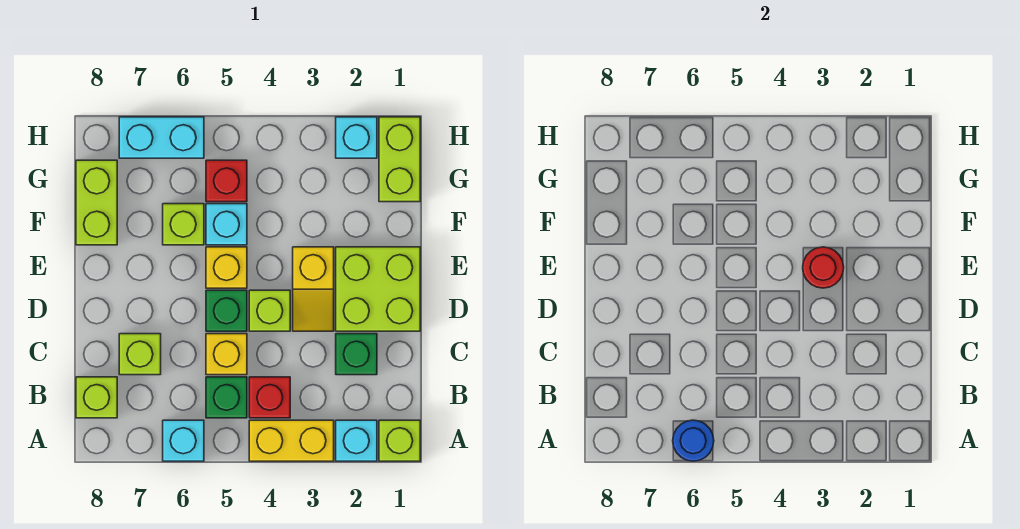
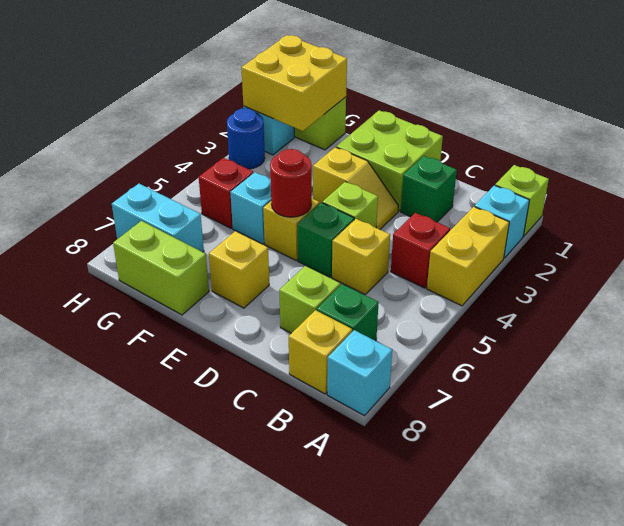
cyan 1x1 brick [163,420,204,461] -> cyan 1x1 brick moved to [327,330,392,416]
blue 1x1 round brick [673,420,714,461] -> blue 1x1 round brick moved to [227,108,265,169]
green 1x1 brick [206,377,247,418] -> green 1x1 brick moved to [317,284,379,341]
lime 1x1 brick [76,377,117,418] -> yellow 1x1 brick [289,310,352,394]
red 1x1 round brick [803,247,844,288] -> red 1x1 round brick moved to [270,149,312,217]
none -> yellow 1x1 brick [209,231,269,308]
lime 1x1 brick [163,204,204,245] -> none
none -> yellow 2x2 brick [241,35,347,131]
cyan 1x2 brick [119,117,204,158] -> cyan 1x2 brick turned to [112,184,204,252]

